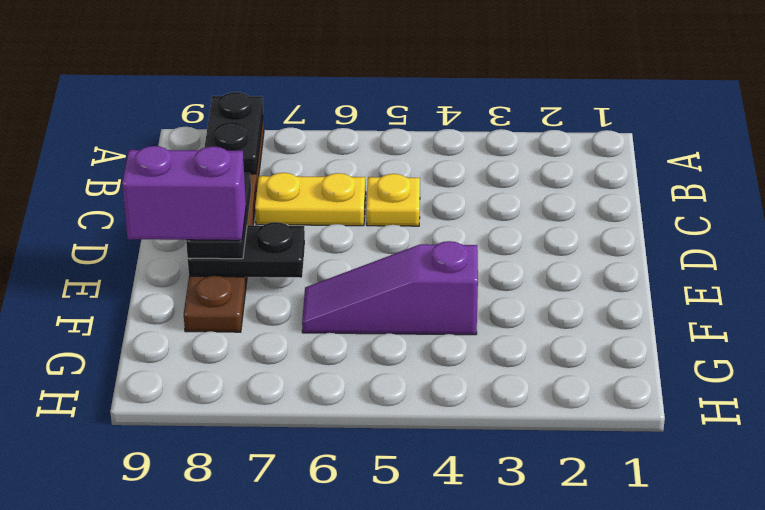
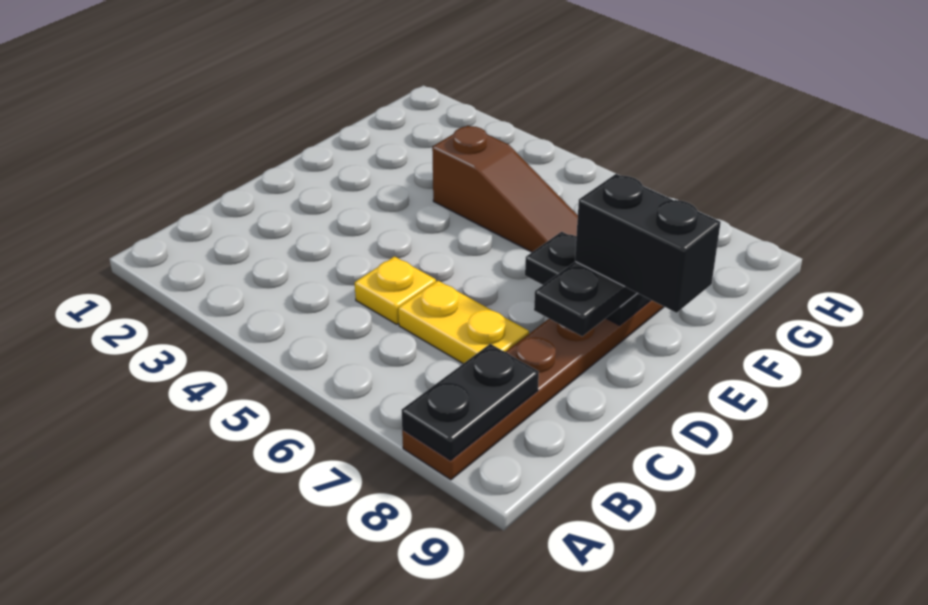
purple 1x2 brick [122,146,246,240] -> black 1x2 brick [575,174,721,313]
purple 1x3 slope [302,241,478,335] -> brown 1x3 slope [432,126,578,252]

